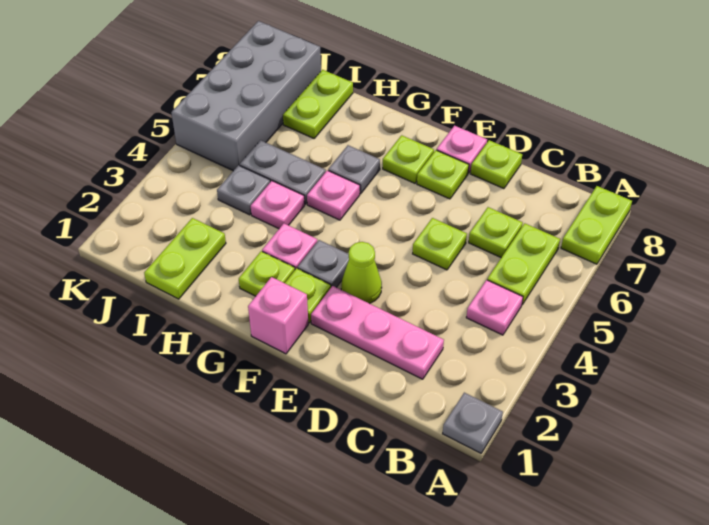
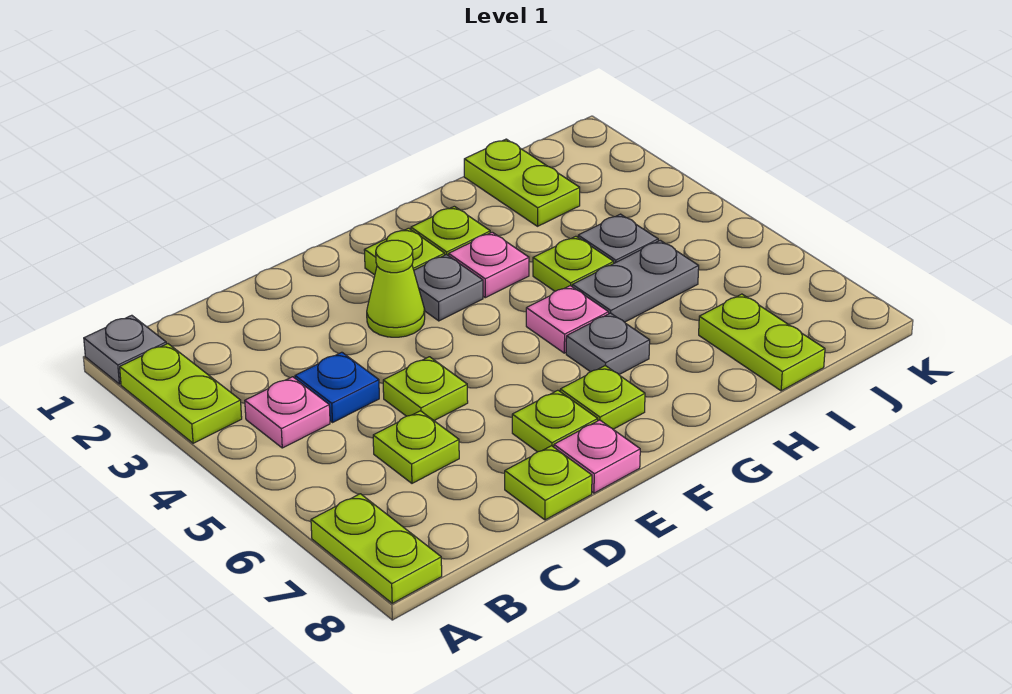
lime 1x2 plate [487,223,560,305] -> lime 1x2 plate moved to [120,344,242,443]
pink 1x3 plate [311,286,444,379] -> none
none -> blue 1x1 plate [295,352,379,422]
pink 1x1 brick [248,277,308,354] -> none
pink 1x1 plate [251,181,305,229] -> lime 1x1 plate [533,236,614,291]
grey 2x4 brick [171,21,321,171] -> none

